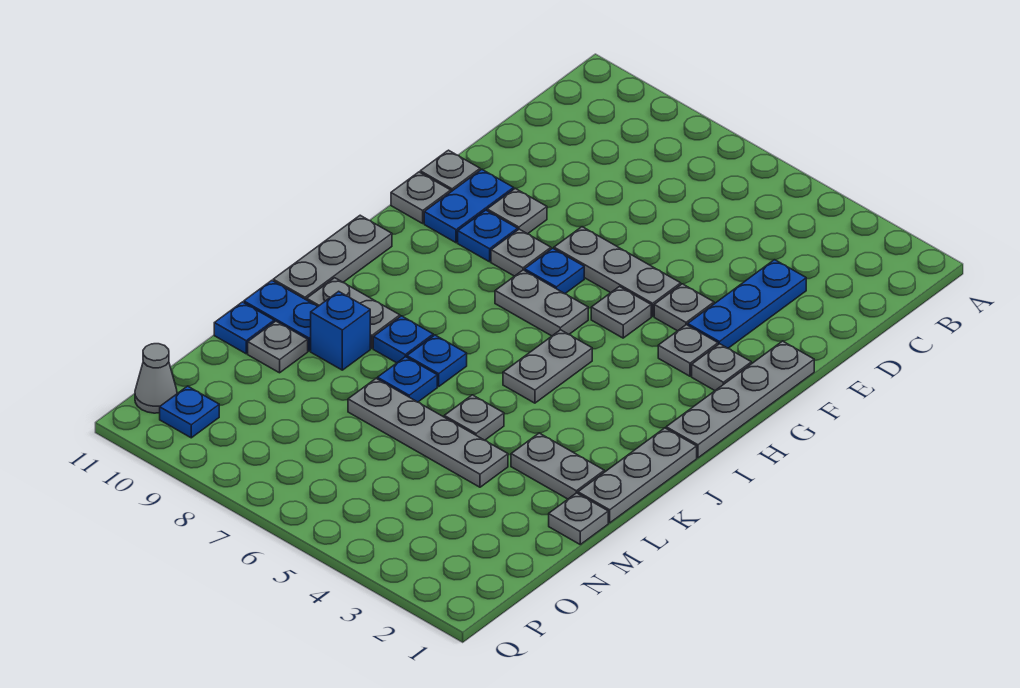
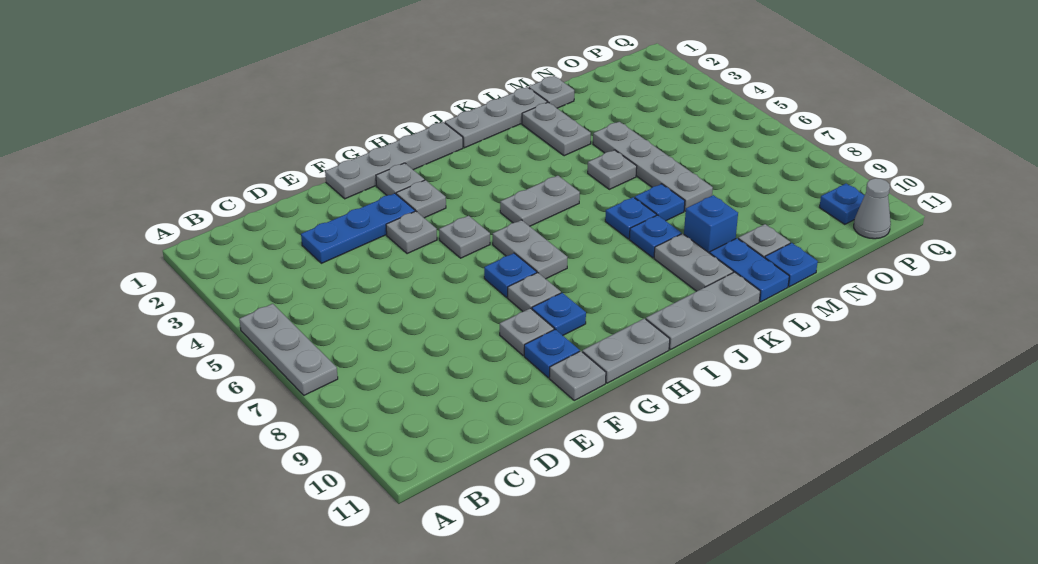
grey 1x3 plate [554,227,681,316] -> grey 1x3 plate moved to [239,304,338,395]
blue 1x2 plate [424,169,514,243] -> blue 1x1 plate [524,329,580,378]
grey 1x1 plate [391,172,451,223] -> grey 1x2 plate [582,318,670,383]

